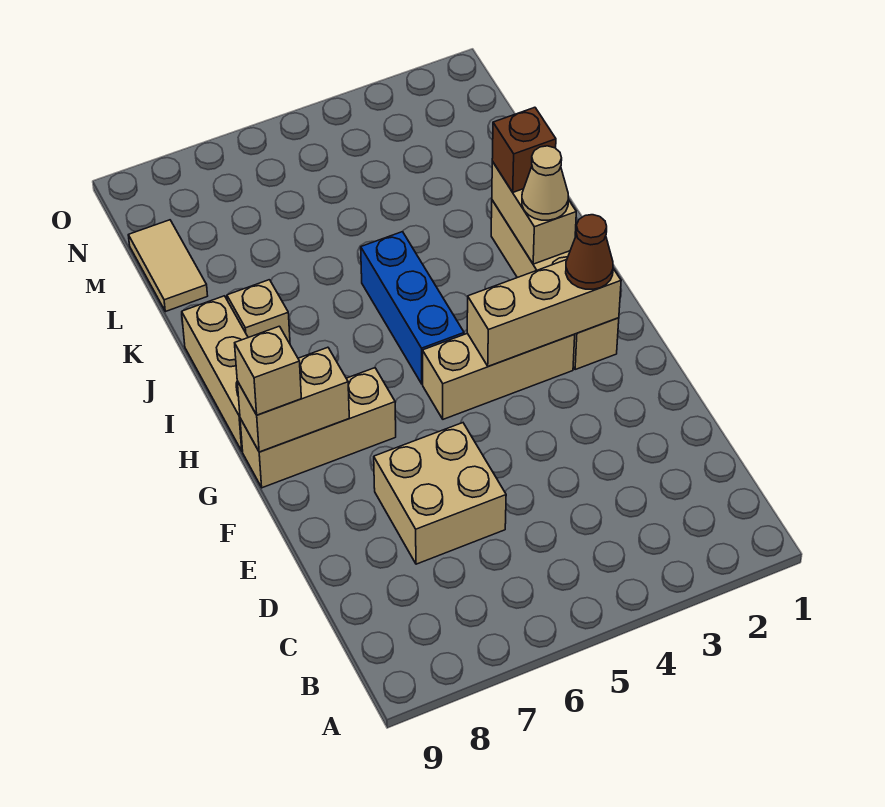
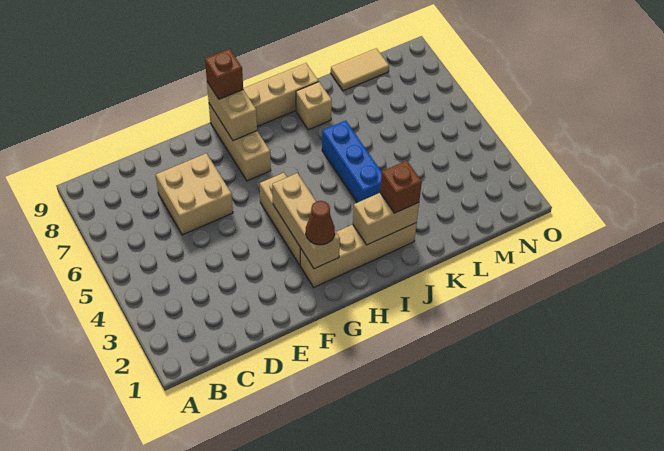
tan 1x1 brick [235,326,301,415] -> brown 1x1 brick [205,49,243,99]
blue 1x3 brick [361,232,464,384] -> blue 1x3 brick turned to [322,120,382,203]
tan 1x1 cone [522,146,568,220] -> none

